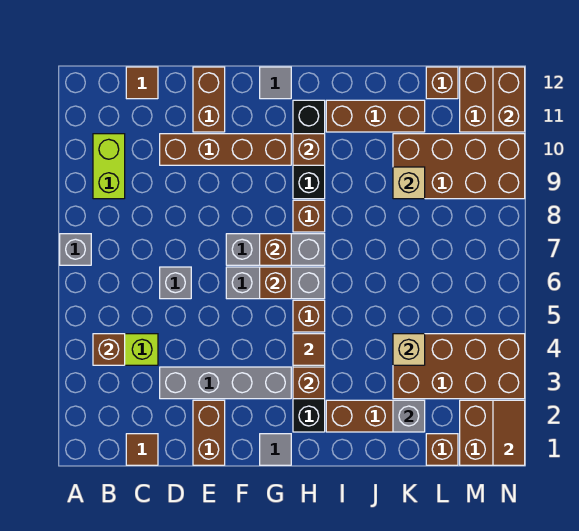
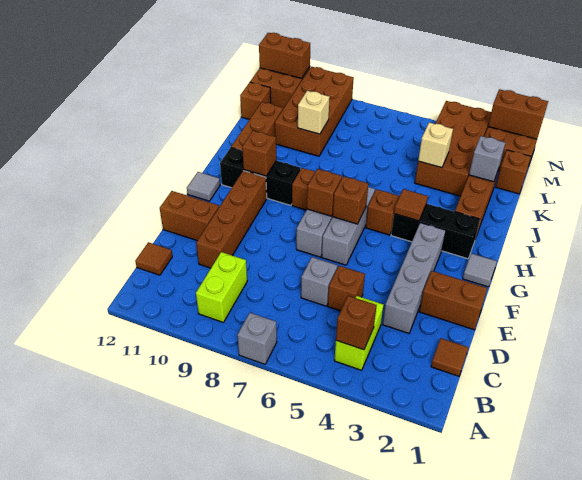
lime 1x2 brick [93,134,125,199] -> lime 1x2 brick turned to [196,252,247,322]
brown 1x1 brick [293,367,325,399] -> brown 1x1 brick moved to [328,266,365,311]
brown 1x2 tile [493,400,525,465] -> brown 1x2 brick [488,89,548,139]

